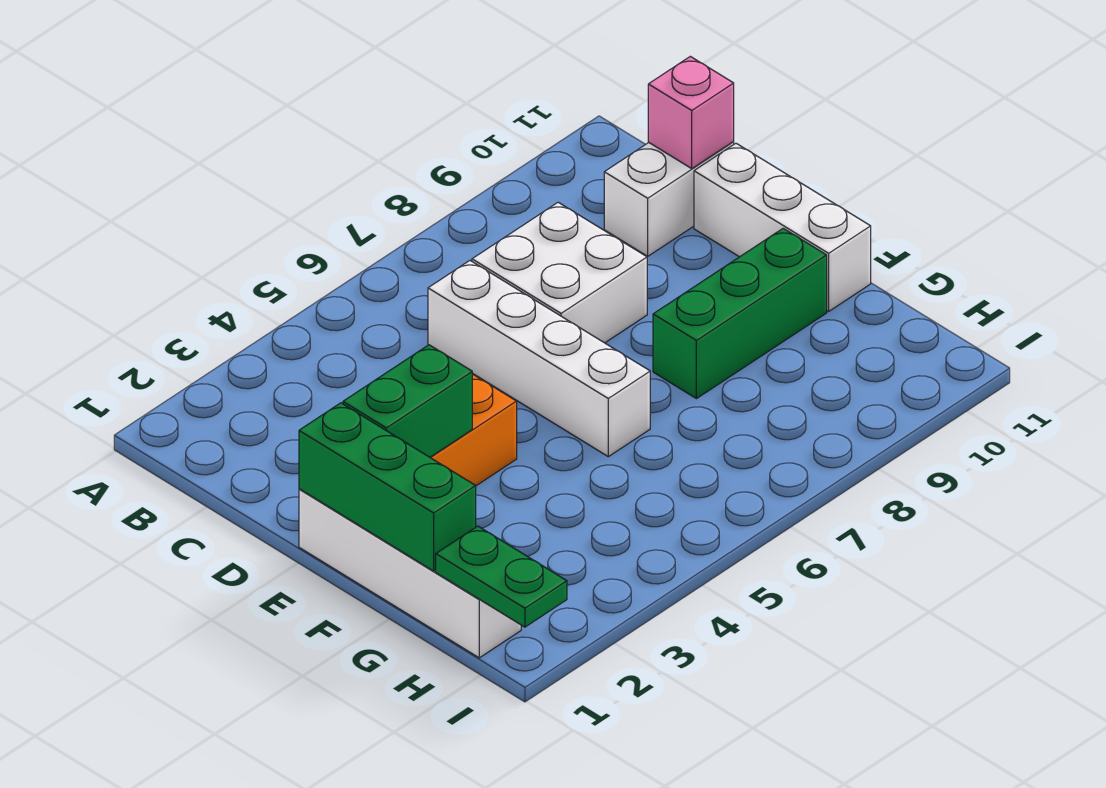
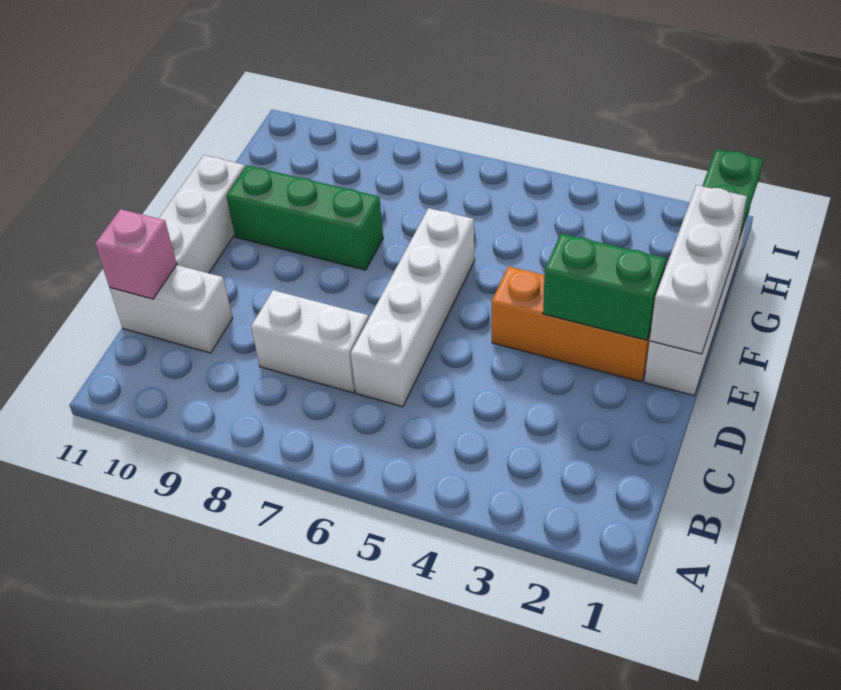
white 2x2 brick [472,202,647,343] -> white 1x2 brick [251,290,369,393]
green 1x3 brick [299,403,476,571] -> white 1x3 brick [650,185,747,354]

